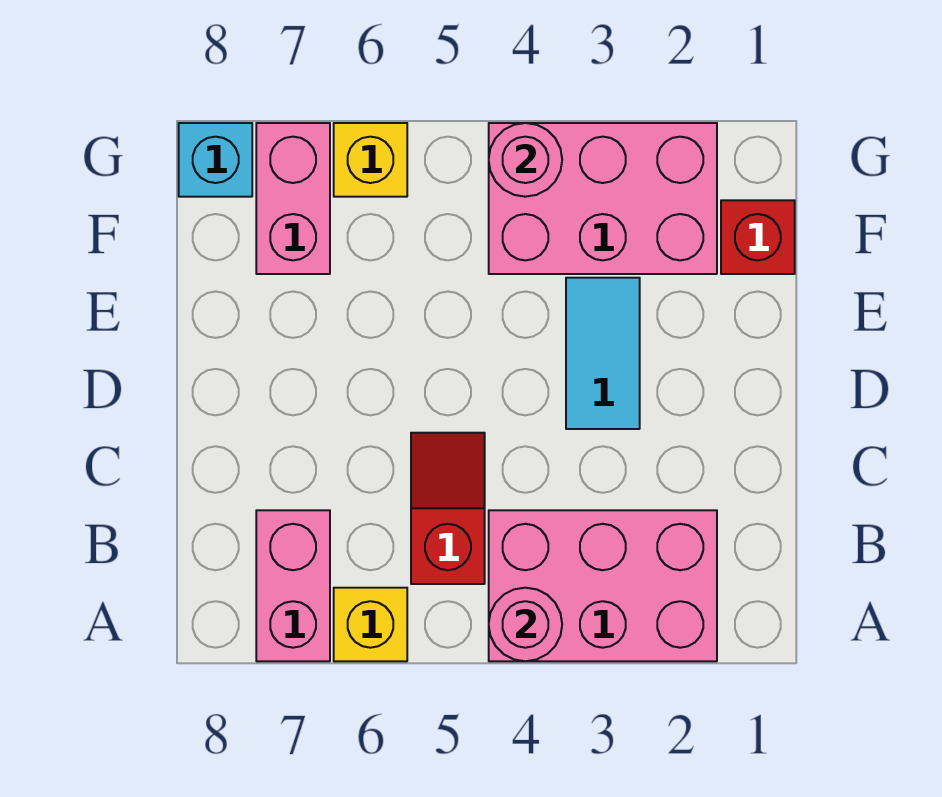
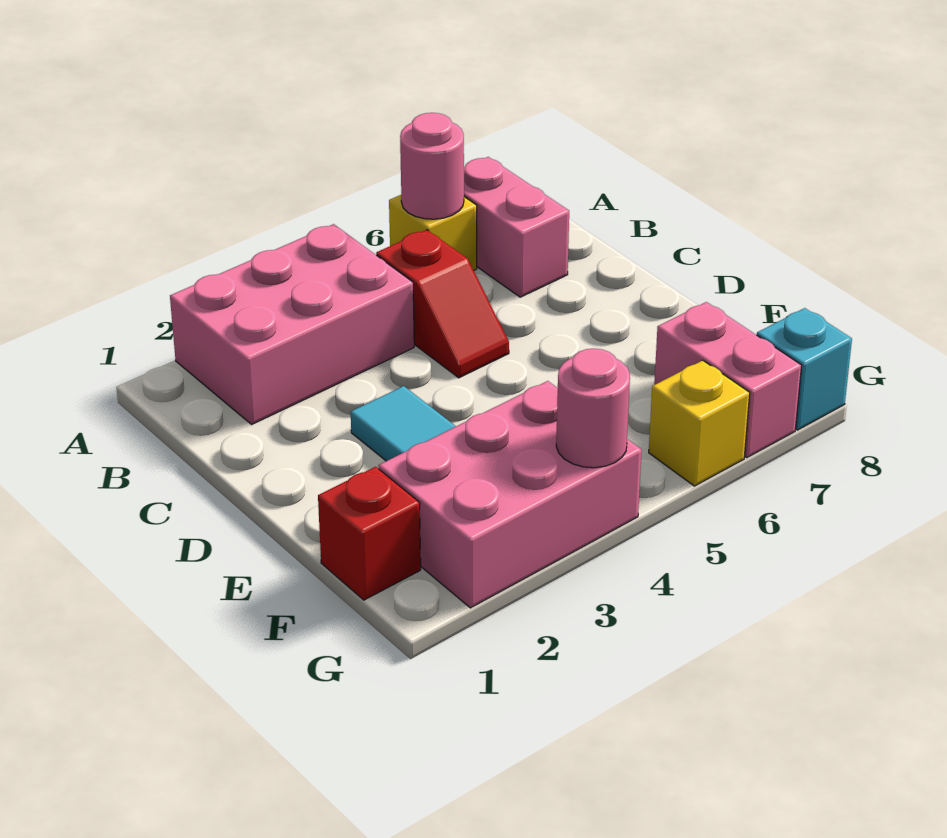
pink 1x1 round brick [489,588,562,661] -> pink 1x1 round brick moved to [400,113,464,219]

